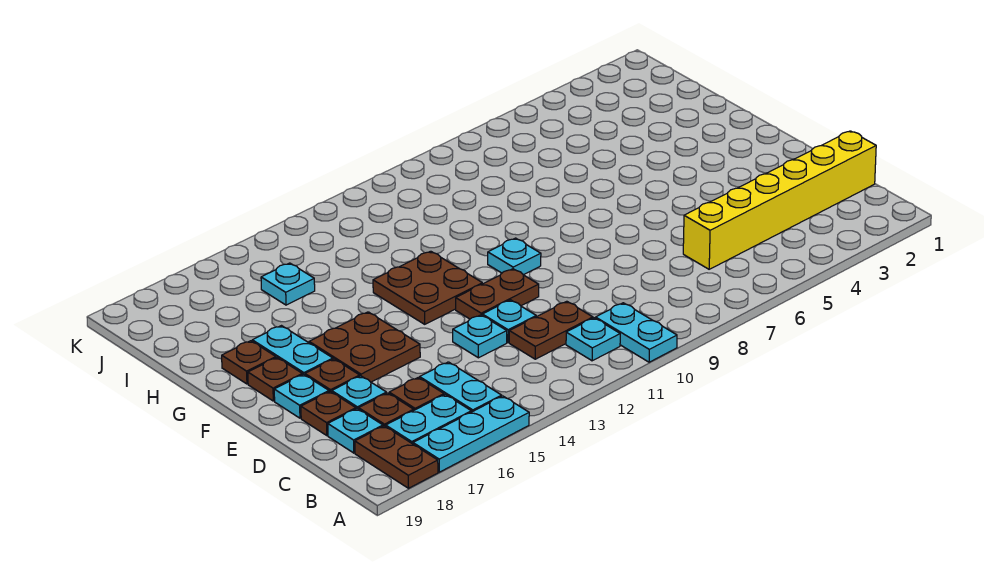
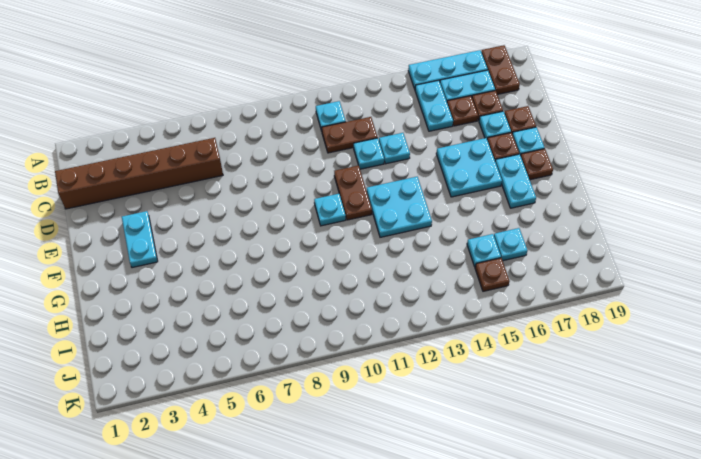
cyan 1x2 plate [596,303,677,362] -> cyan 1x2 plate moved to [122,211,158,268]
yellow 1x6 brick [683,131,876,269] -> brown 1x6 brick [55,138,223,209]
cyan 1x1 plate [328,409,383,453] -> cyan 1x1 plate moved to [494,228,527,261]
brown 1x2 plate [456,269,539,319] -> brown 1x2 plate turned to [334,165,372,220]
brown 2x2 plate [309,312,420,382] -> cyan 2x2 plate [436,138,502,197]
brown 2x2 plate [373,251,482,324] -> cyan 2x2 plate [367,177,432,237]
brown 1x1 plate [222,341,276,384] -> brown 1x1 plate moved to [475,258,510,291]

